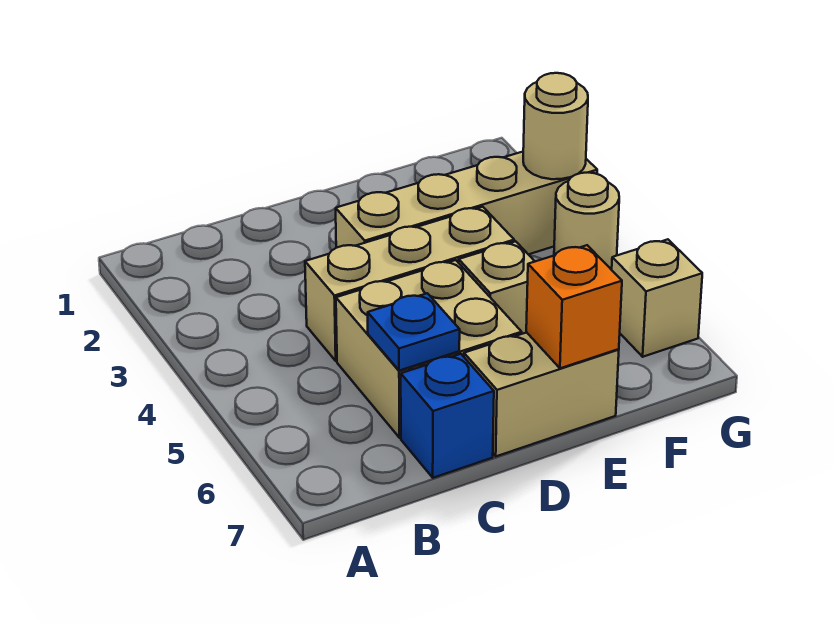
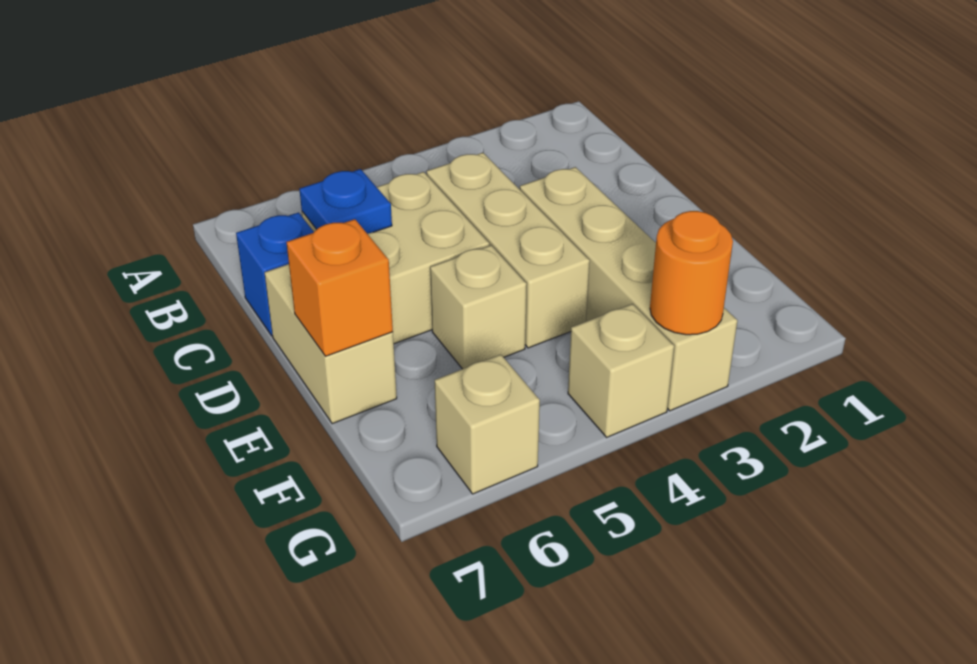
tan 1x1 round brick [523,73,588,179] -> orange 1x1 round brick [650,211,733,335]
tan 1x1 round brick [554,172,619,270] -> tan 1x1 brick [568,304,674,437]

